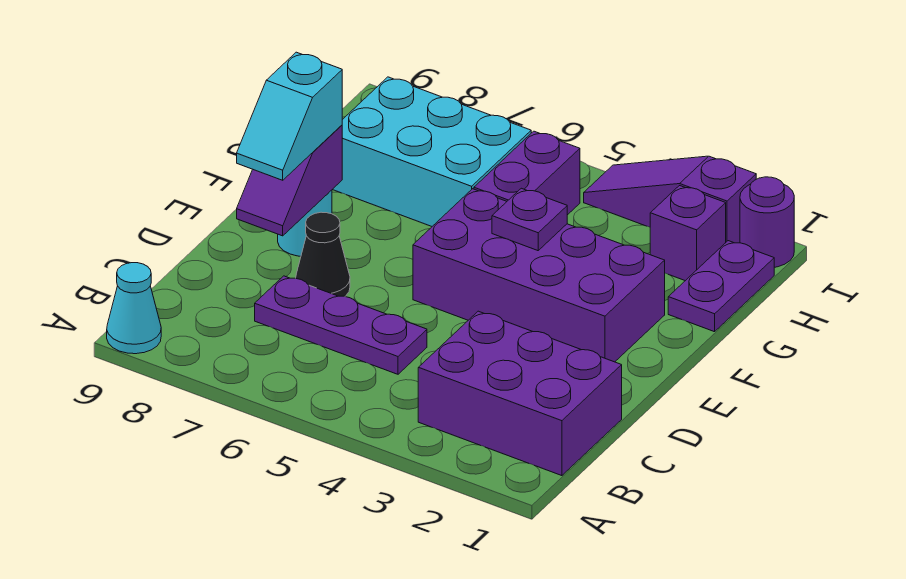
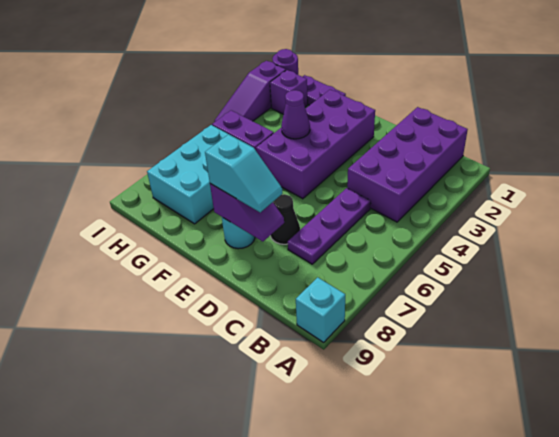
cyan 1x1 cone [107,263,161,354] -> cyan 1x1 brick [296,277,345,342]
purple 2x3 brick [418,311,622,476] -> purple 2x4 brick [347,107,468,222]
purple 1x1 plate [492,188,567,251] -> purple 1x1 cone [281,90,310,139]

